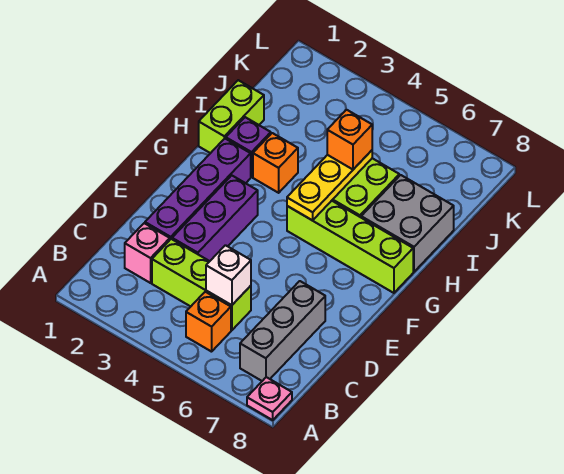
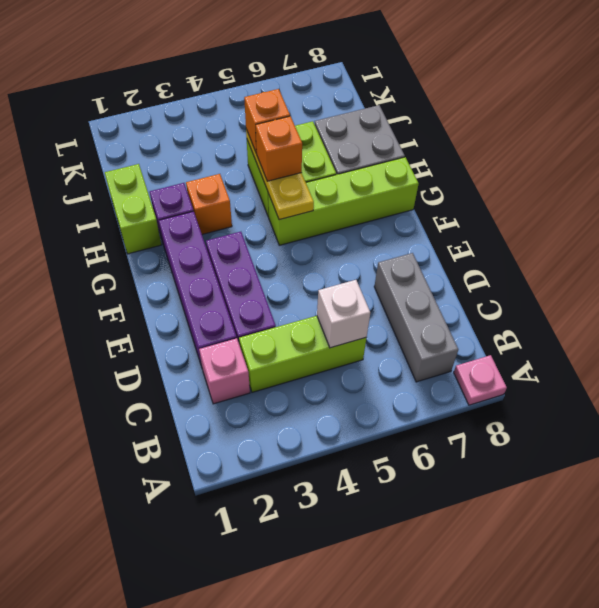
orange 1x1 brick [186,292,231,352] -> orange 1x1 brick moved to [256,116,302,181]

